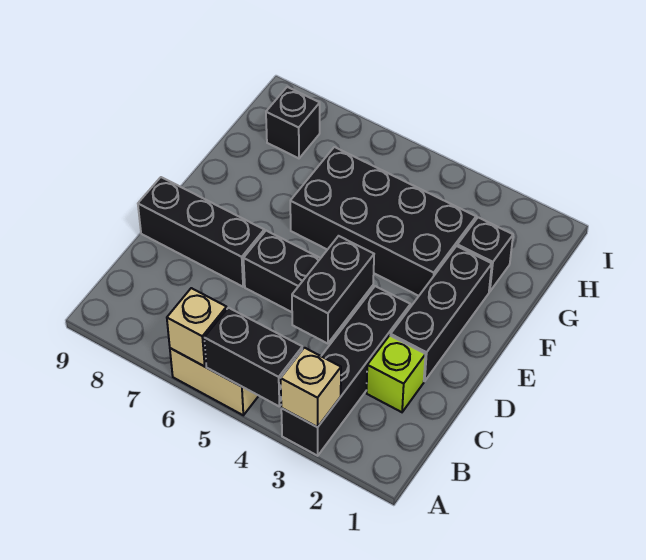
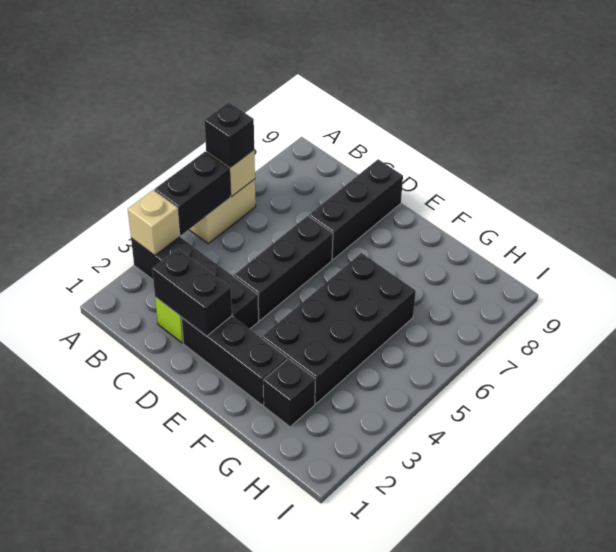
black 1x2 brick [292,236,374,344] -> black 1x2 brick moved to [152,249,232,336]
black 1x1 brick [266,87,320,158] -> black 1x1 brick moved to [204,103,254,167]

